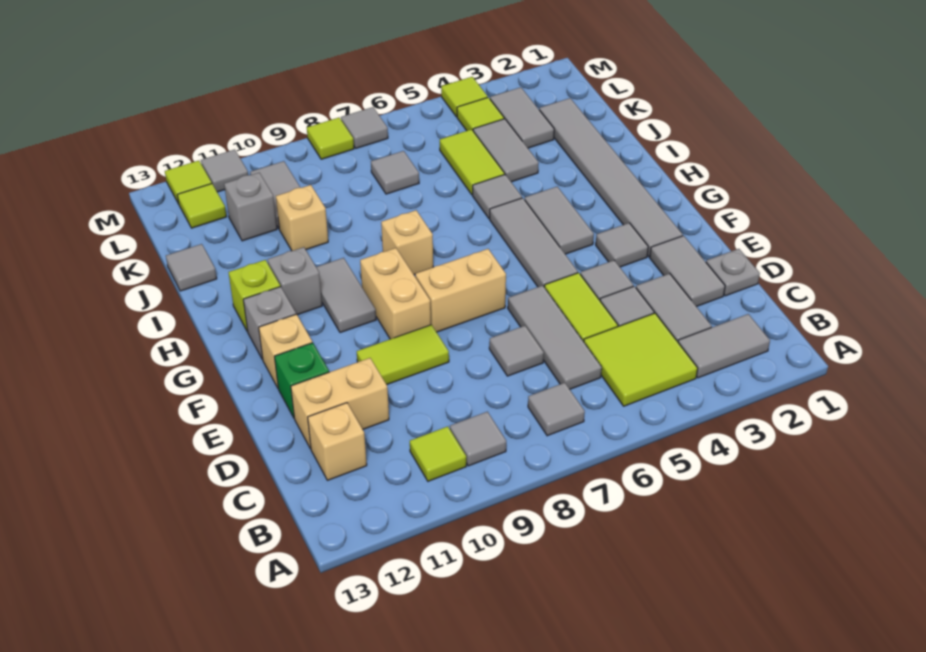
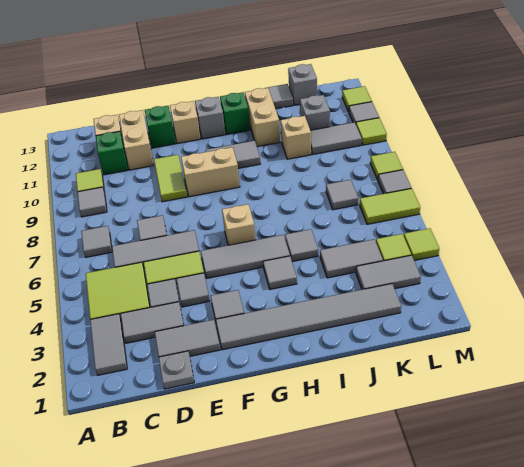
none -> green 1x1 brick [96,131,128,175]
tan 1x2 brick [415,249,506,332] -> tan 1x2 brick moved to [245,88,280,147]
grey 1x2 tile [525,187,594,254] -> grey 1x1 tile [263,256,297,289]
tan 1x1 brick [381,210,433,275] -> tan 1x1 brick moved to [222,204,256,245]
grey 1x1 brick [268,247,322,315] -> grey 1x1 brick moved to [288,64,317,105]
lime 1x1 brick [229,260,280,332] -> green 1x1 brick [220,92,250,135]
lime 1x2 tile [440,129,505,195] -> lime 1x2 tile moved to [360,188,420,224]
lime 1x1 tile [177,184,226,228] -> lime 1x1 tile moved to [356,118,387,145]

